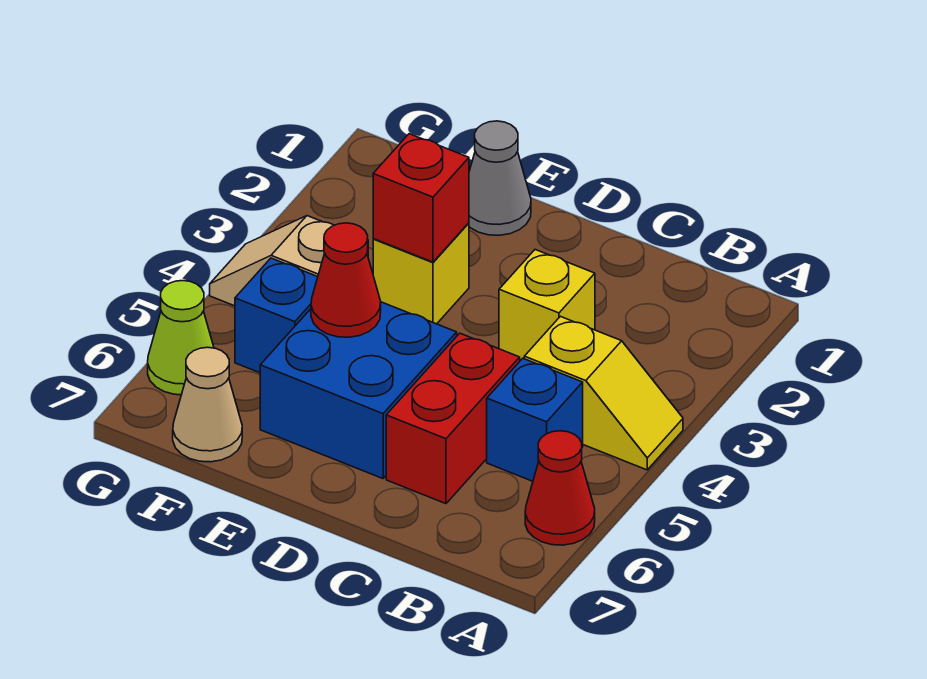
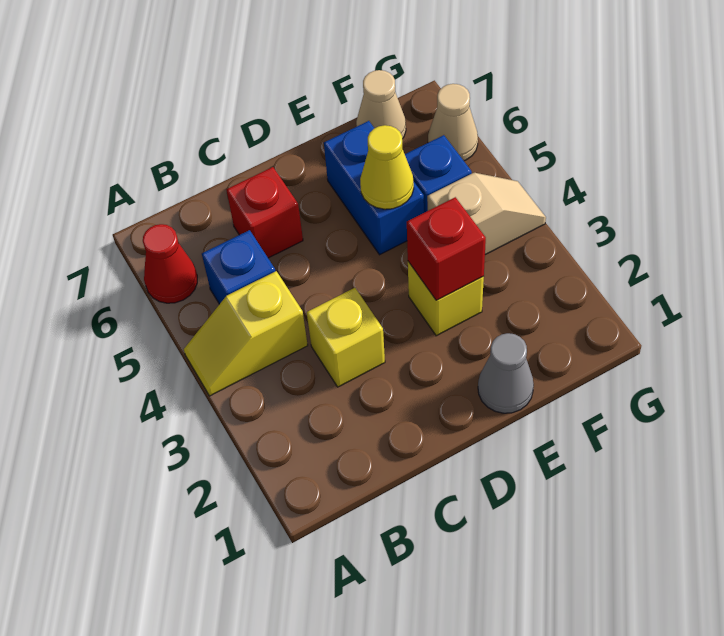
red 1x2 brick [386,333,520,504] -> red 1x1 brick [226,167,303,258]
blue 2x2 brick [260,302,457,479] -> blue 1x2 brick [324,121,424,255]
red 1x1 cone [311,223,381,337] -> yellow 1x1 cone [360,125,414,209]
lime 1x1 cone [148,281,214,395] -> tan 1x1 cone [428,84,478,161]

